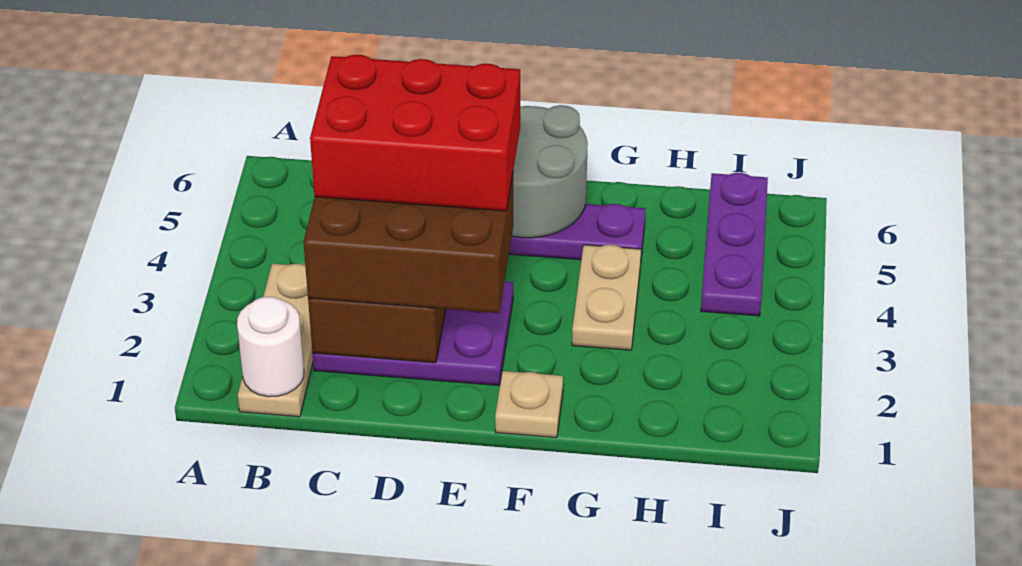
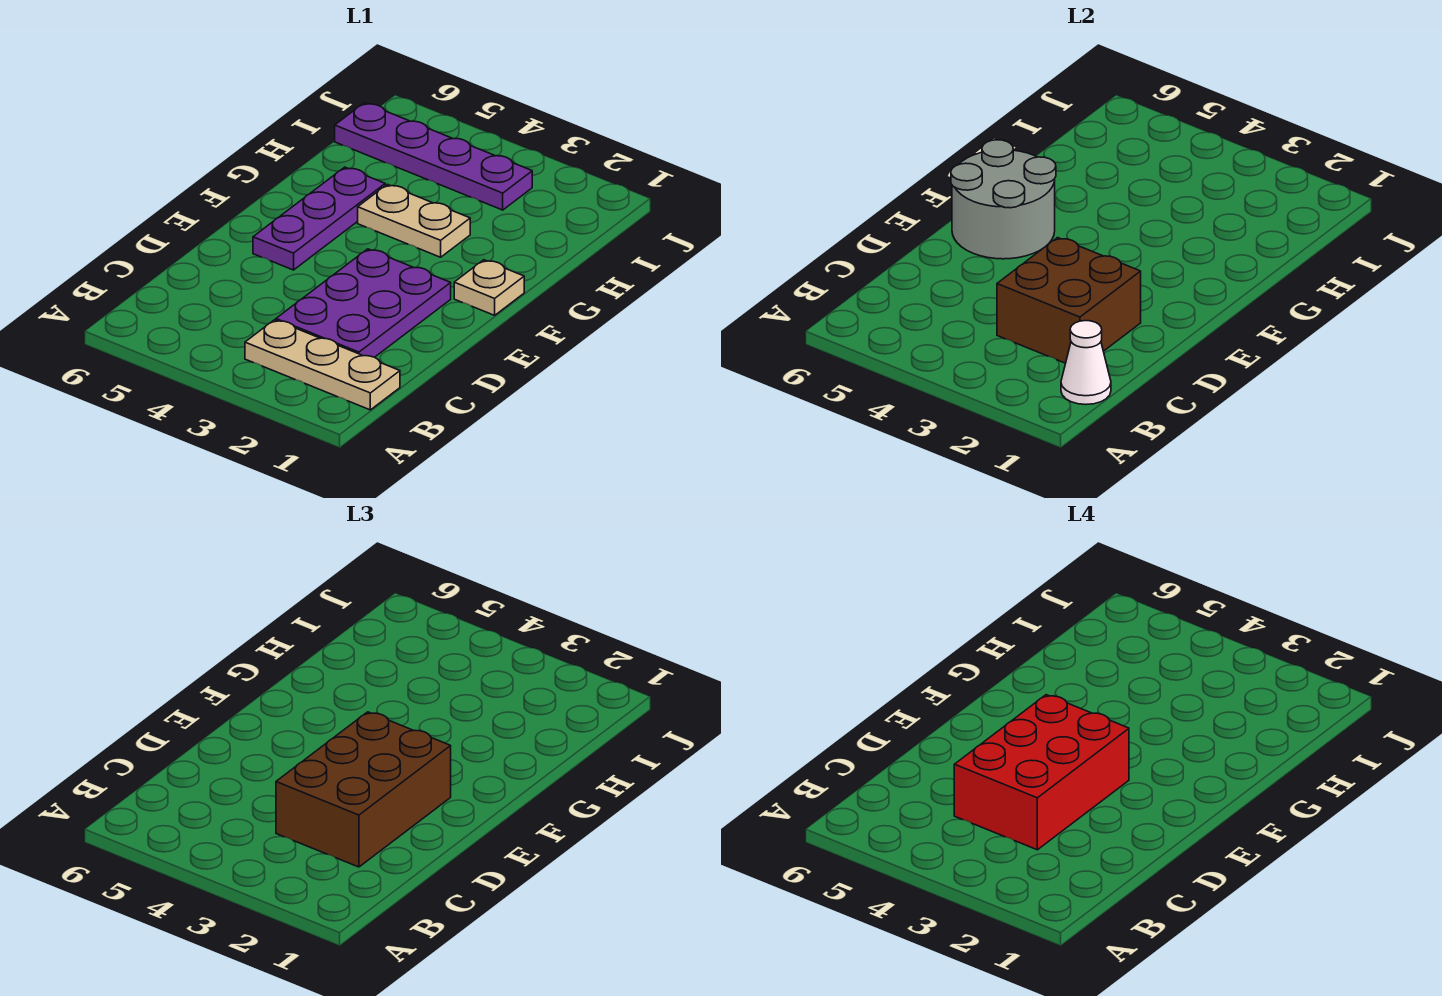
white 1x1 round brick [237,297,304,397] -> white 1x1 cone [1061,321,1111,405]
purple 1x3 plate [701,173,768,316] -> purple 1x4 plate [335,103,532,210]

